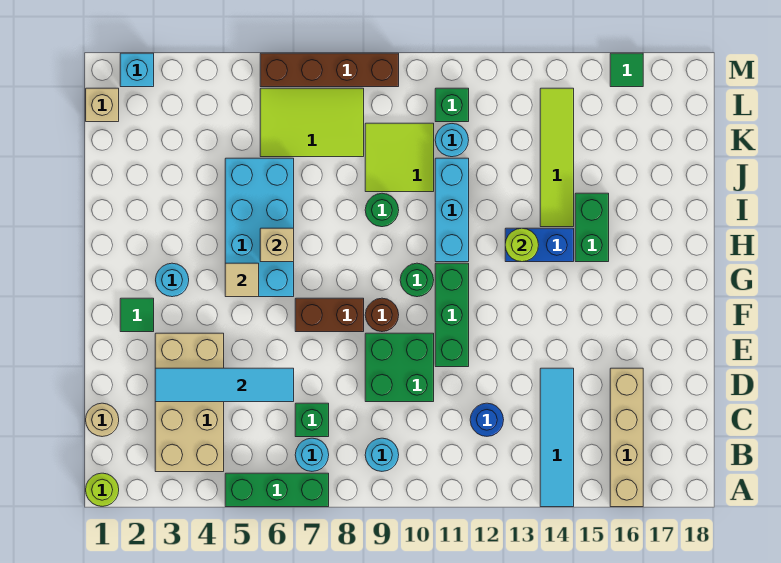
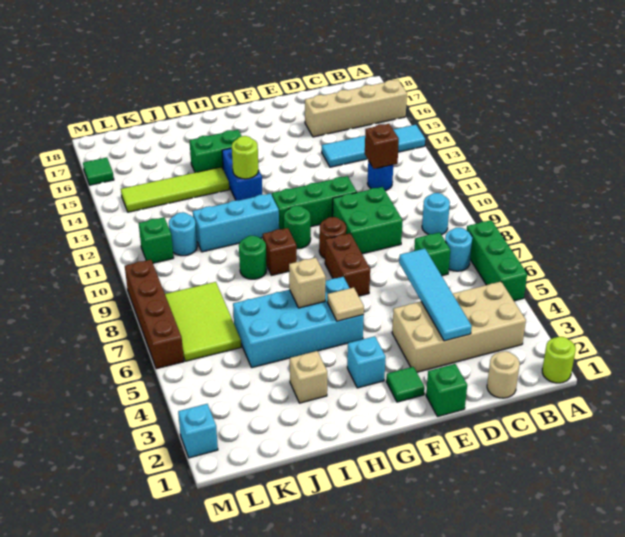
none -> brown 1x1 brick [365,124,399,169]
none -> green 1x1 brick [426,364,467,417]
cyan 1x1 round brick [156,263,189,297] -> cyan 1x1 brick [347,336,386,388]
none -> brown 1x1 brick [263,228,297,275]
lime 2x2 tile [365,123,434,192] -> none
tan 1x1 brick [86,88,119,122] -> tan 1x1 brick moved to [290,351,327,403]

